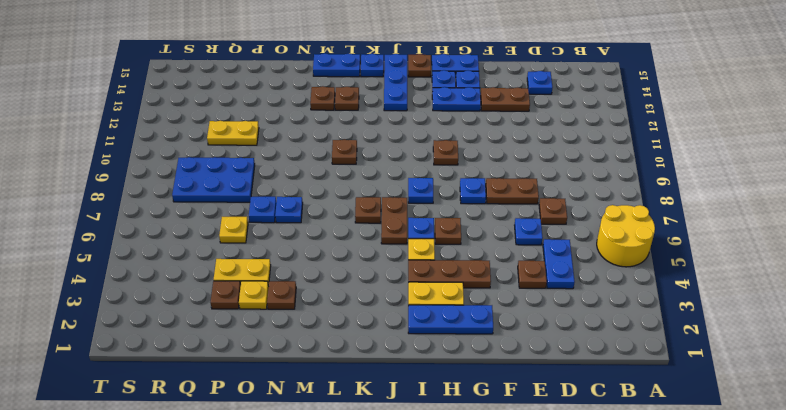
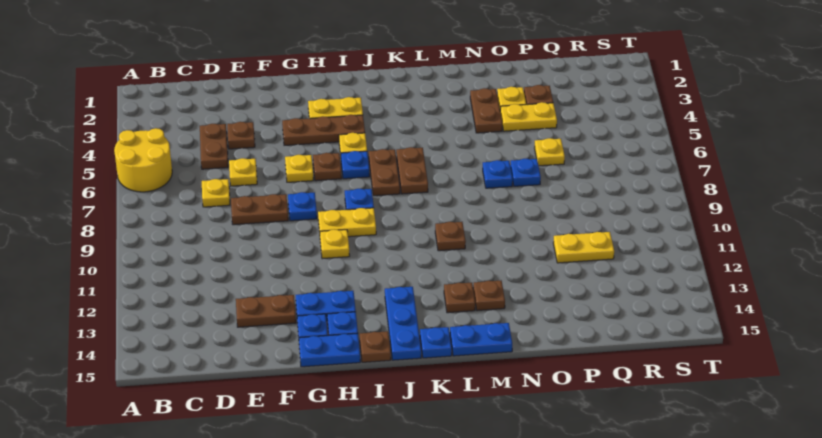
blue 1x2 plate [543,239,575,289] -> brown 1x2 plate [200,124,228,169]
brown 1x1 plate [539,198,567,224] -> yellow 1x1 plate [202,179,230,207]
blue 1x1 plate [527,71,553,94] -> none
blue 1x1 plate [515,218,543,245] -> yellow 1x1 plate [229,158,257,186]
blue 1x3 plate [408,305,493,334] -> none
none -> yellow 1x1 plate [285,155,313,182]
none -> yellow 1x2 plate [318,208,376,237]
brown 1x1 plate [433,140,458,165] -> yellow 1x1 plate [320,229,350,259]
brown 1x1 plate [355,197,381,223] -> brown 1x2 plate [396,147,428,194]
brown 1x1 plate [267,281,296,309] -> brown 1x2 plate [470,88,502,133]
blue 2x3 plate [172,157,255,202] -> none

